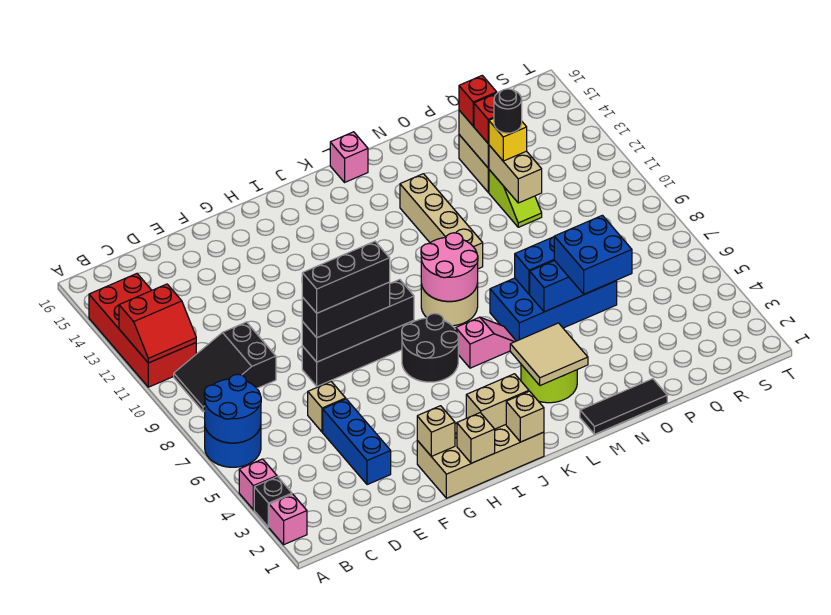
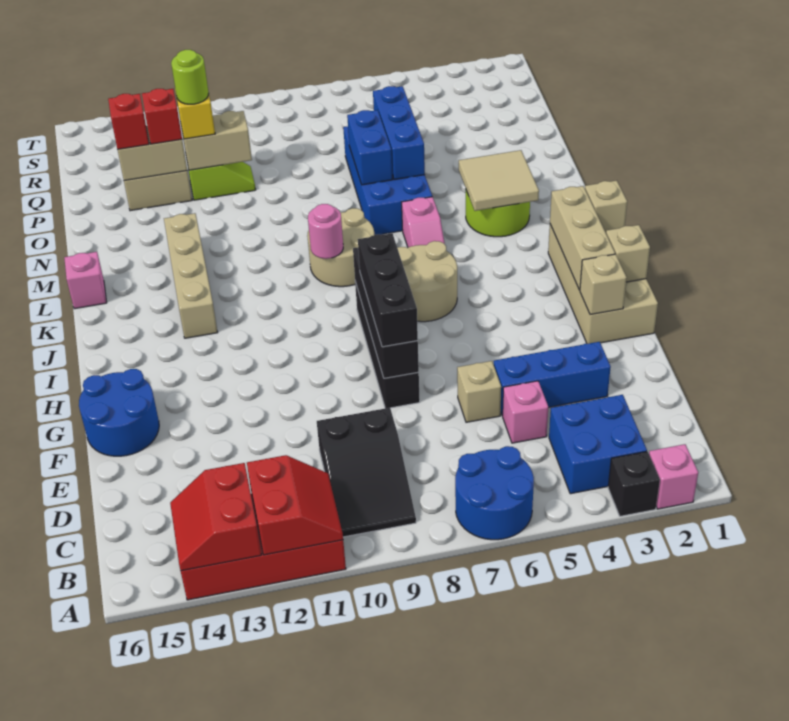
pink 1x1 brick [239,459,277,510] -> pink 1x1 brick moved to [503,381,548,443]
blue 2x2 round brick [204,374,261,443] -> blue 2x2 round brick moved to [79,369,159,456]
none -> red 2x2 slope [170,463,261,571]
black 1x3 brick [302,241,390,313] -> none
tan 1x2 brick [466,374,529,429] -> tan 1x3 brick [550,186,615,290]
black 2x2 round brick [402,314,459,382] -> tan 2x2 round brick [398,241,457,322]
pink 1x2 slope [456,317,516,368] -> pink 1x2 slope turned to [402,197,445,247]
pink 2x2 round brick [421,233,478,301] -> pink 1x1 round brick [308,204,343,259]
black 1x3 tile [580,379,667,434] -> none
tan 1x4 brick [400,174,483,269] -> tan 1x4 brick turned to [164,213,218,338]
blue 2x2 brick [554,215,632,294] -> blue 2x2 brick moved to [549,395,647,494]
black 1x1 round brick [494,89,522,133] -> lime 1x1 round brick [171,50,209,104]

